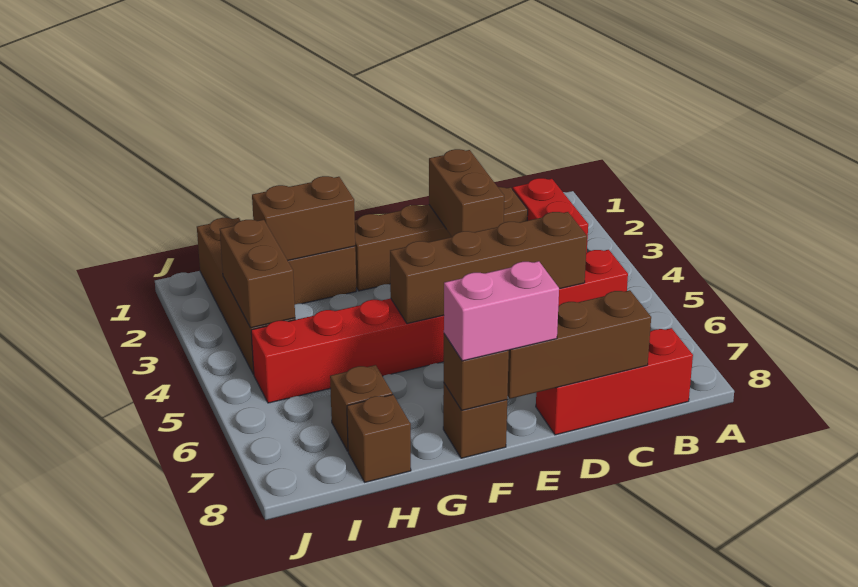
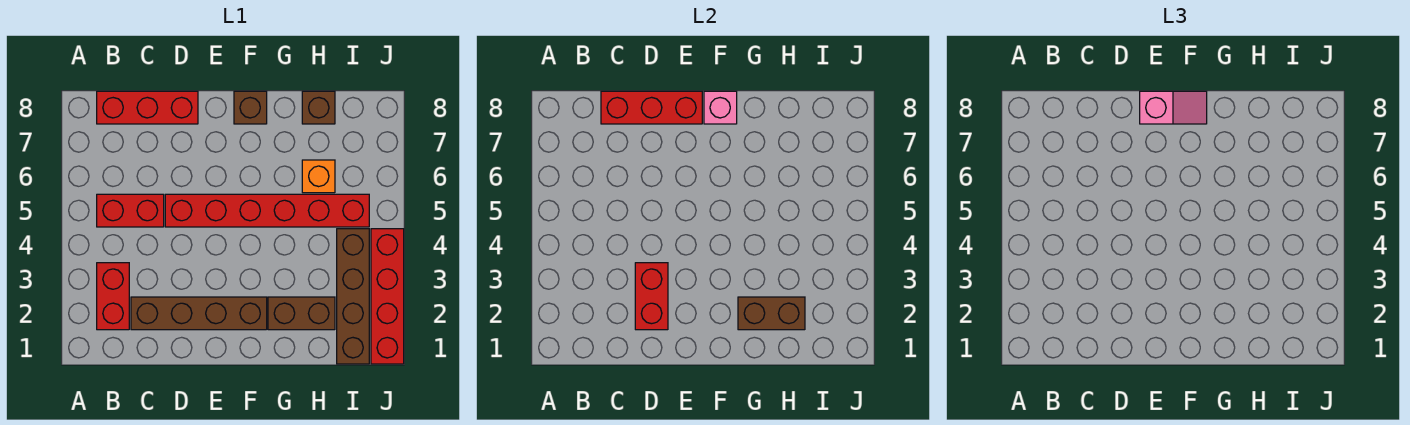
brown 1x4 brick [390,212,587,324] -> none
brown 1x3 brick [507,290,651,399] -> red 1x3 brick [601,91,702,124]
brown 1x2 brick [429,149,504,237] -> red 1x2 brick [635,263,668,330]
pink 1x2 brick [444,261,559,361] -> pink 1x2 slope [1140,91,1207,124]
brown 1x1 brick [444,334,509,410] -> pink 1x1 brick [704,91,737,124]
none -> orange 1x1 brick [302,160,335,193]
brown 1x1 brick [330,365,392,451] -> none
brown 1x2 brick [220,220,295,328] -> none
none -> red 1x4 brick [371,229,404,364]

